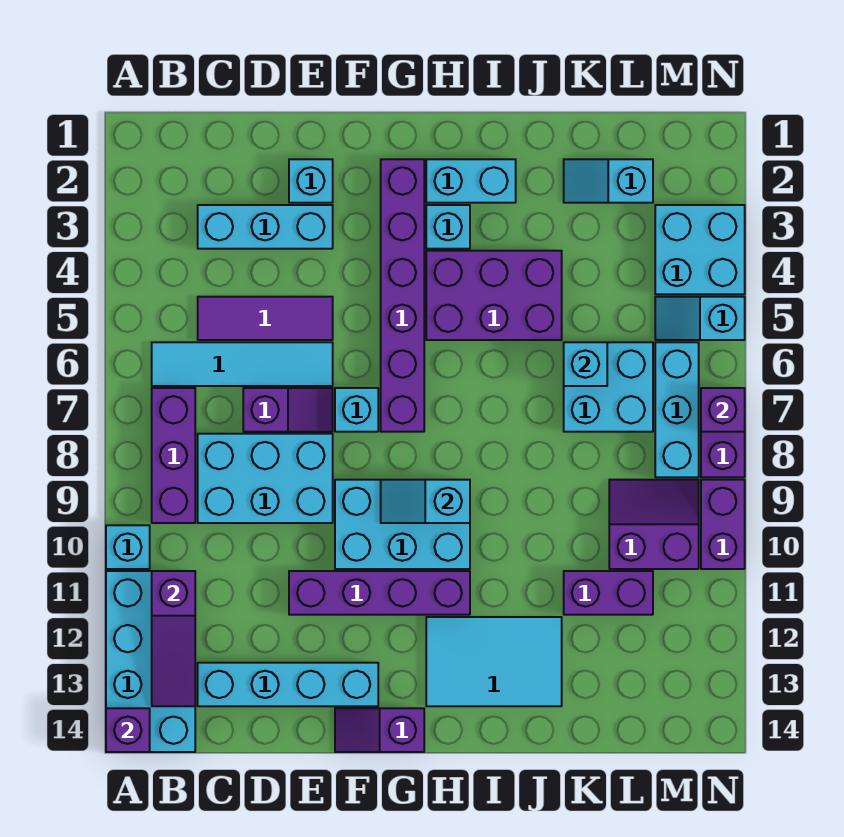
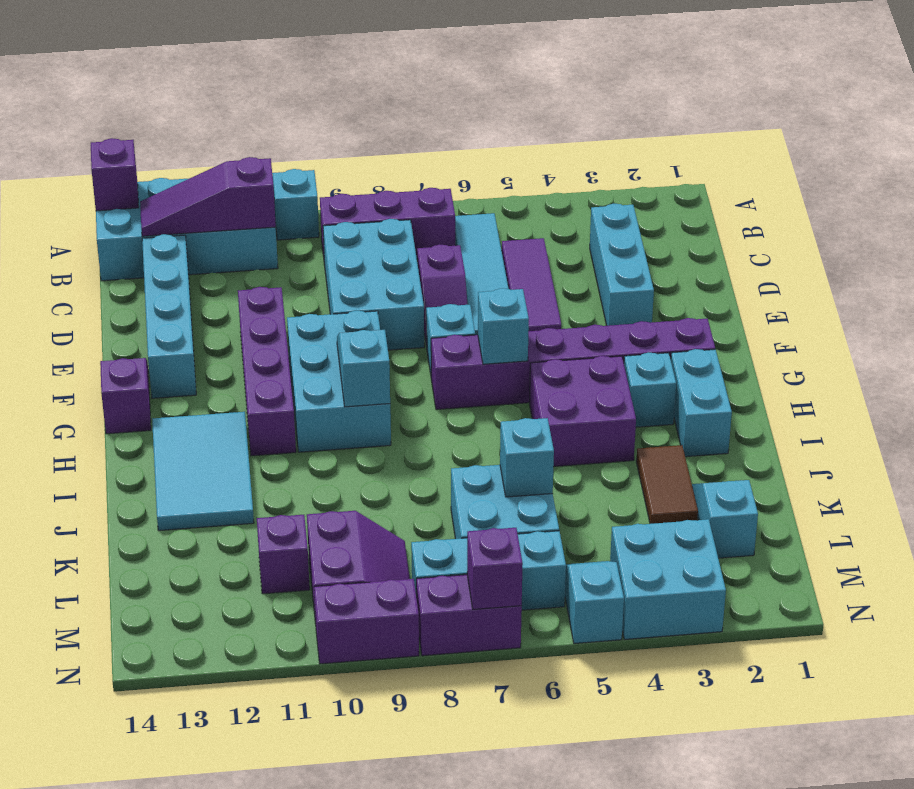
cyan 1x1 brick [289,159,333,203] -> cyan 1x1 brick moved to [478,288,529,364]
purple 2x3 brick [426,251,562,340] -> purple 2x2 brick [529,356,636,467]
none -> brown 1x2 tile [636,445,698,524]
purple 1x2 brick [564,571,653,615] -> purple 1x1 brick [257,515,310,594]

